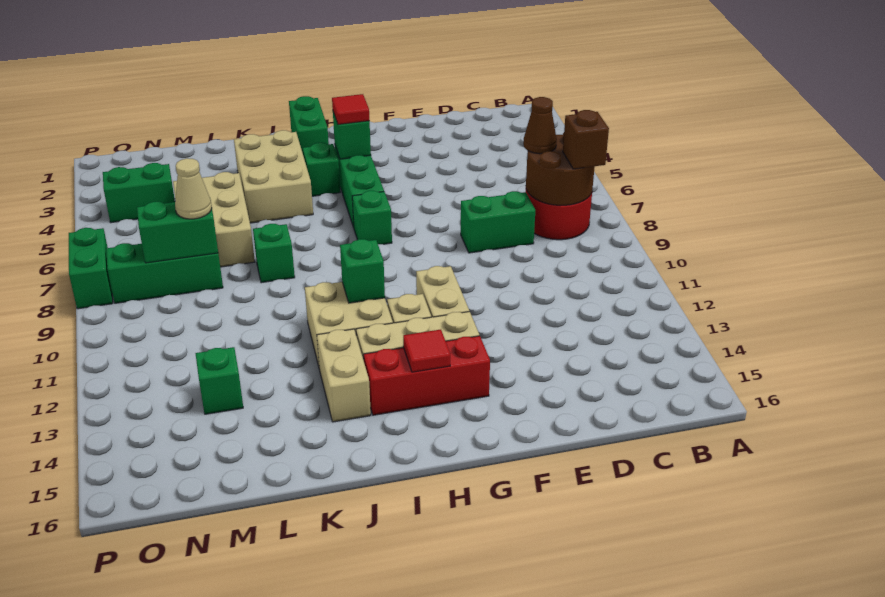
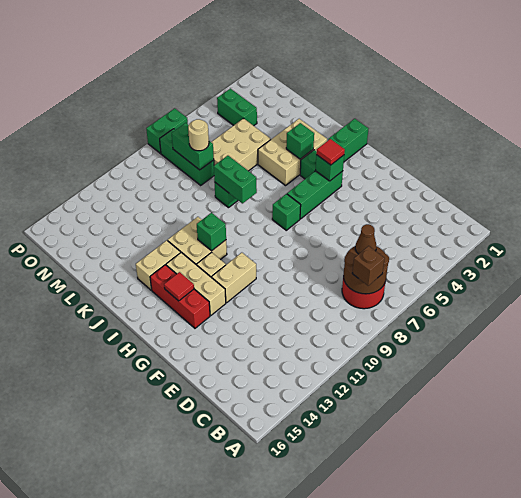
green 1x2 brick [461,191,535,253] -> green 1x2 brick moved to [214,156,257,203]
tan 1x1 cone [175,158,212,219] -> tan 1x1 round brick [188,119,209,151]
green 1x1 brick [195,347,243,414] -> green 1x1 brick moved to [286,123,314,159]

